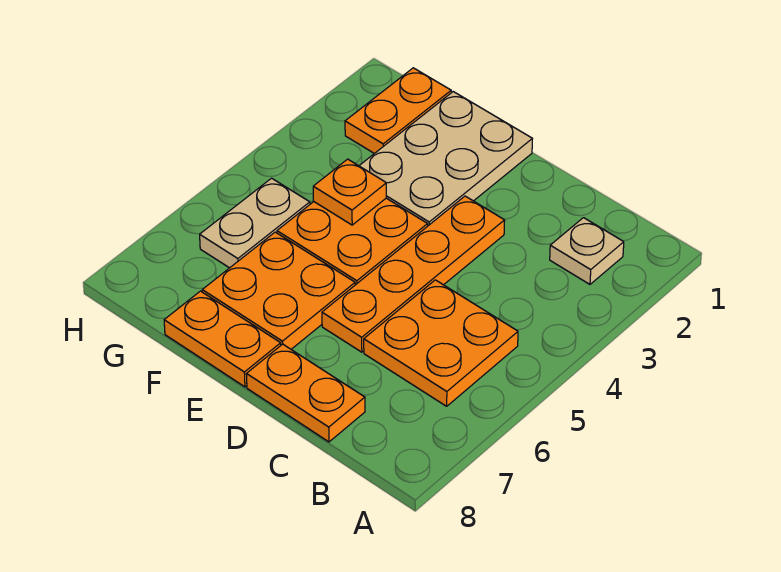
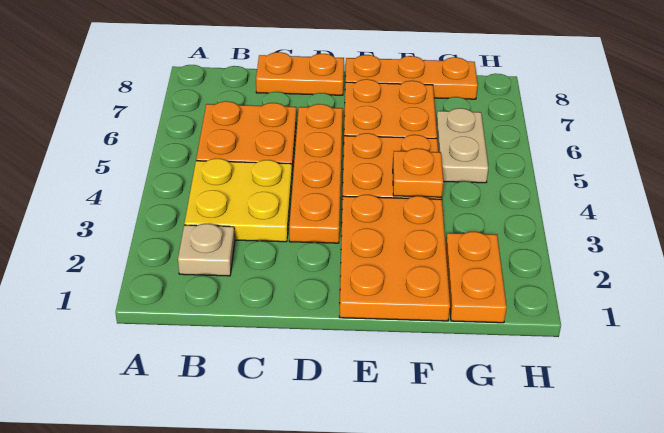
none -> yellow 2x2 plate [184,159,292,242]
tan 2x3 plate [359,92,532,226] -> orange 2x3 plate [339,195,450,321]
orange 1x2 plate [164,291,281,387] -> orange 1x3 plate [345,55,478,99]

